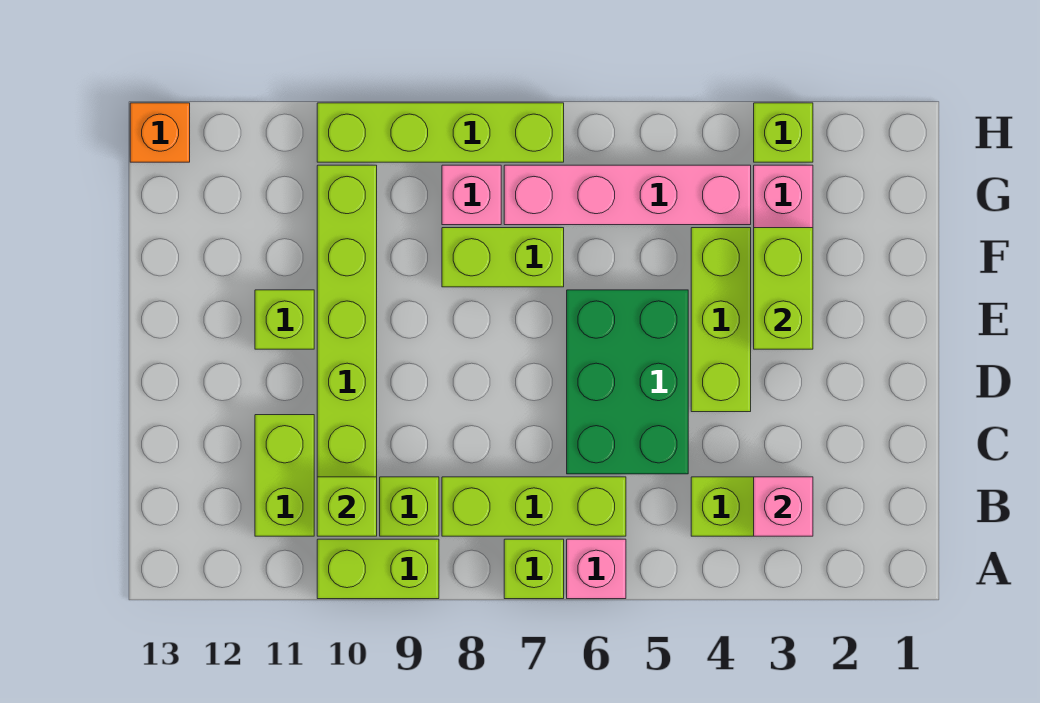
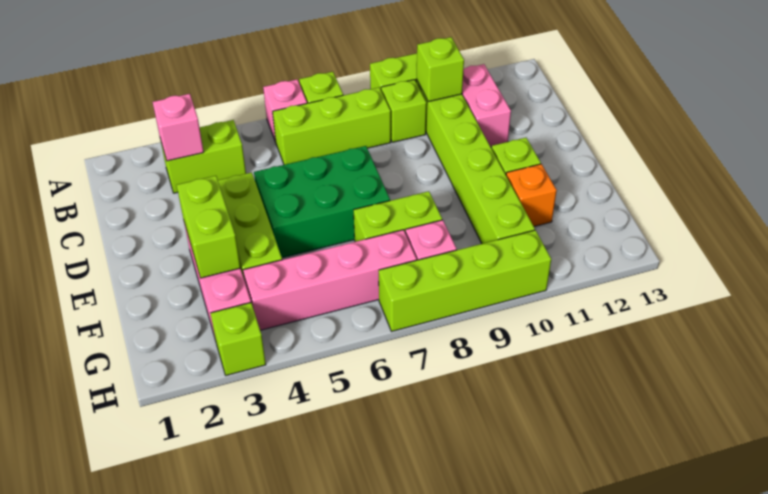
lime 1x2 brick [255,415,314,536] -> pink 1x2 brick [462,64,511,147]
green 2x3 brick [567,290,688,474] -> green 2x3 brick turned to [254,146,390,258]
orange 1x1 brick [130,103,190,162] -> orange 1x1 brick moved to [506,164,557,226]

